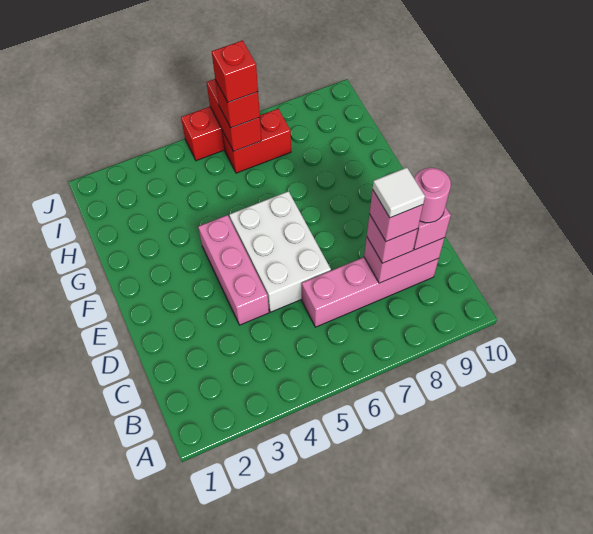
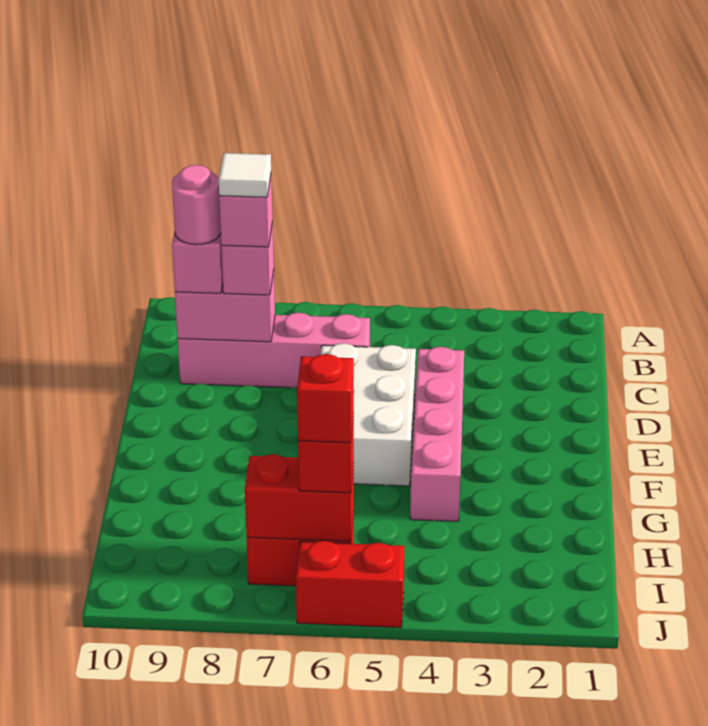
pink 1x3 brick [198,215,269,325] -> pink 1x4 brick [410,347,464,521]
red 1x2 brick [206,79,262,151] -> red 1x2 brick turned to [245,454,354,541]

